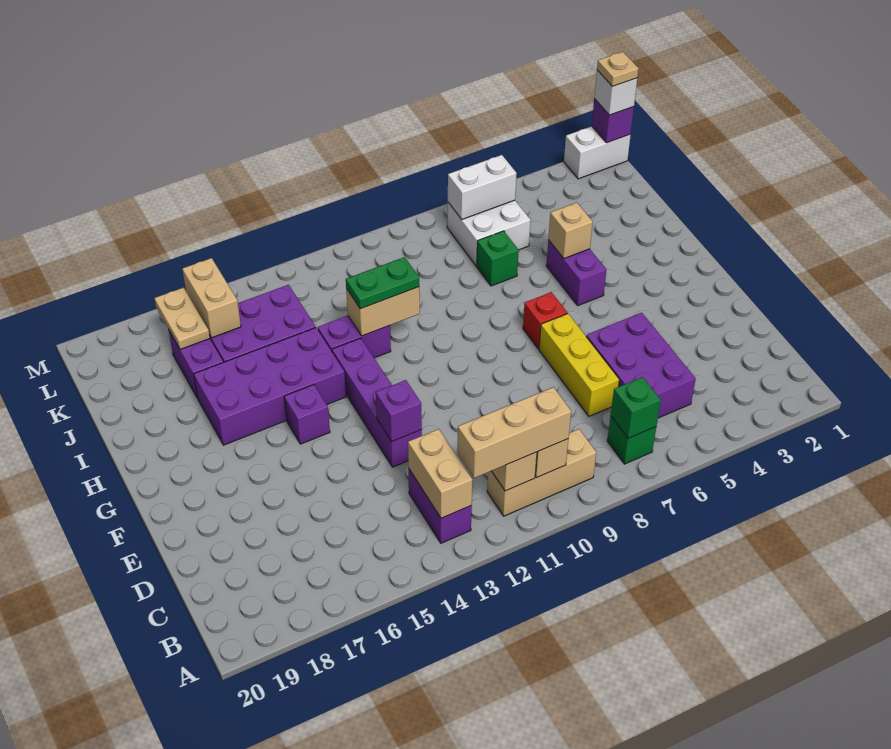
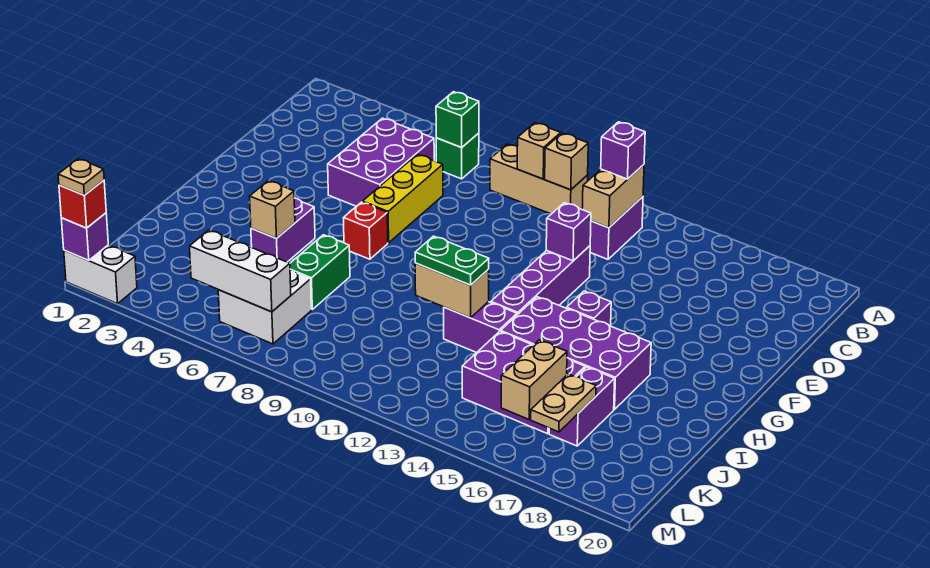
tan 1x3 brick [457,387,571,478] -> none
none -> purple 1x1 brick [601,122,645,179]
green 1x1 brick [477,231,519,286] -> green 1x2 brick [290,235,350,309]
white 1x2 brick [448,155,517,219] -> white 1x3 brick [190,230,291,312]
white 1x1 brick [594,70,637,115] -> red 1x1 brick [59,180,106,228]

